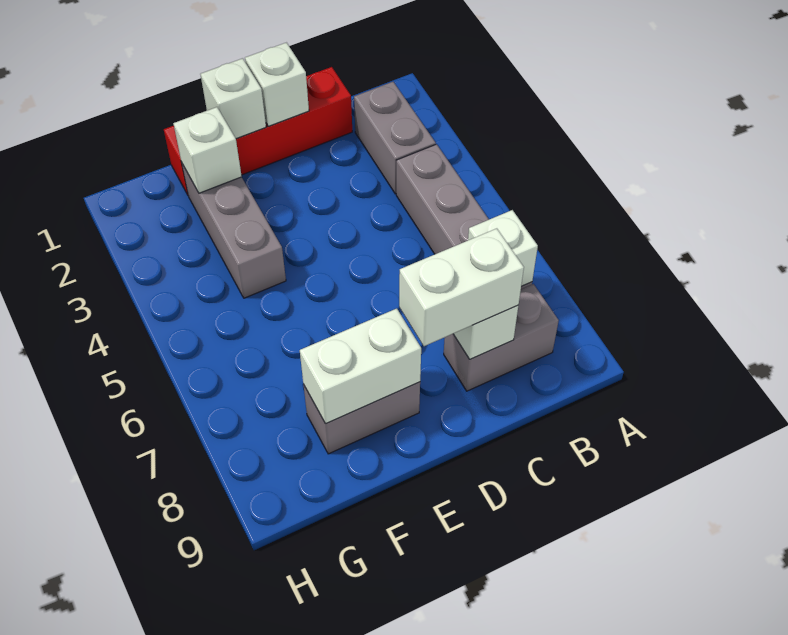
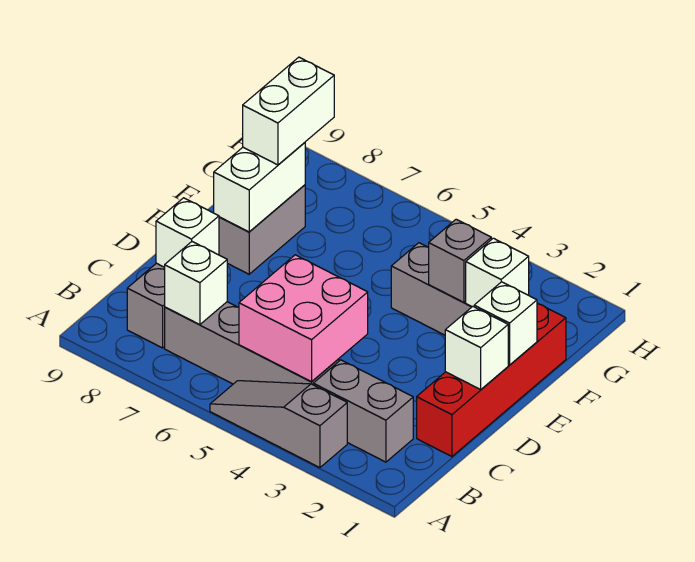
none -> grey 1x3 slope [210,381,347,468]
none -> pink 2x2 brick [239,255,368,382]
white 1x2 brick [399,229,524,346] -> white 1x2 brick moved to [243,57,334,165]
none -> grey 1x1 brick [429,219,491,303]

